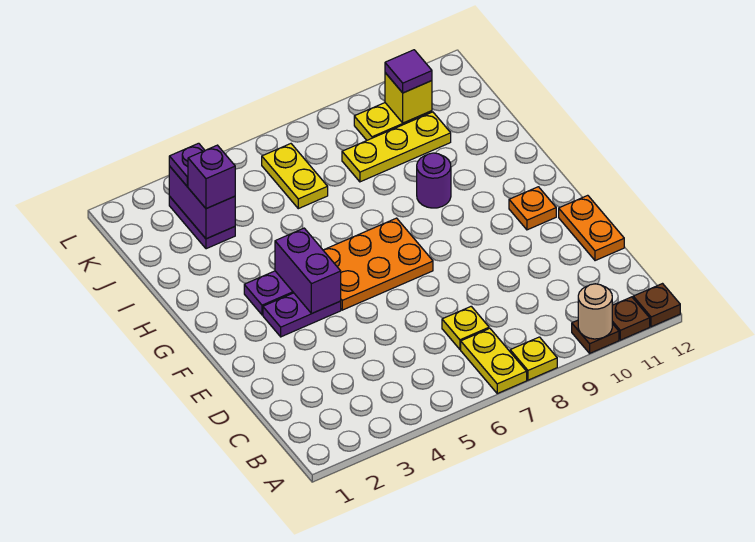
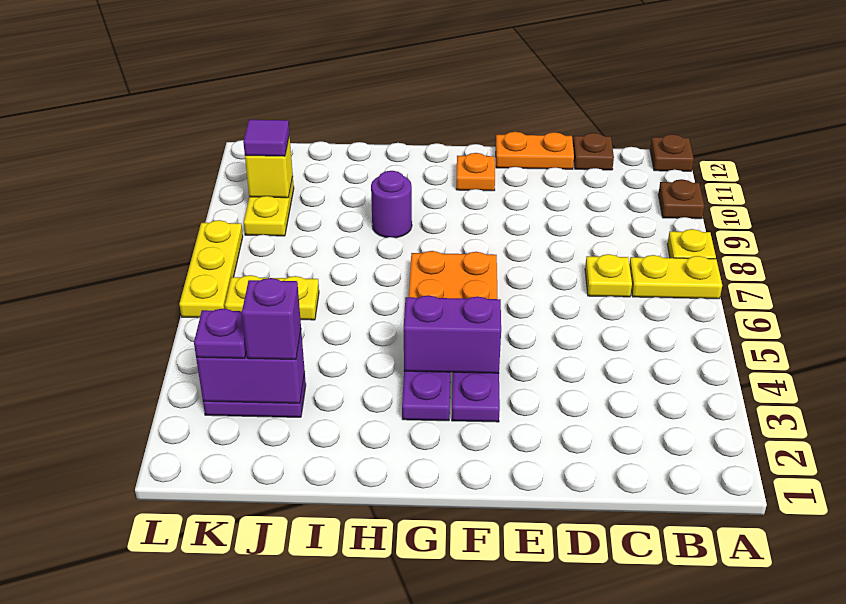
tan 1x1 round brick [578,284,612,339] -> none
brown 1x1 plate [612,297,650,340] -> brown 1x1 plate moved to [573,133,614,170]
yellow 1x3 plate [342,112,451,182] -> yellow 1x3 plate moved to [179,220,243,318]

